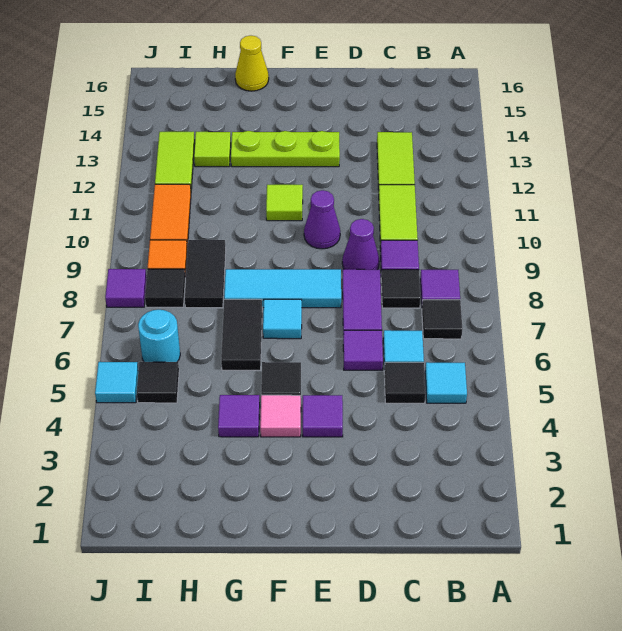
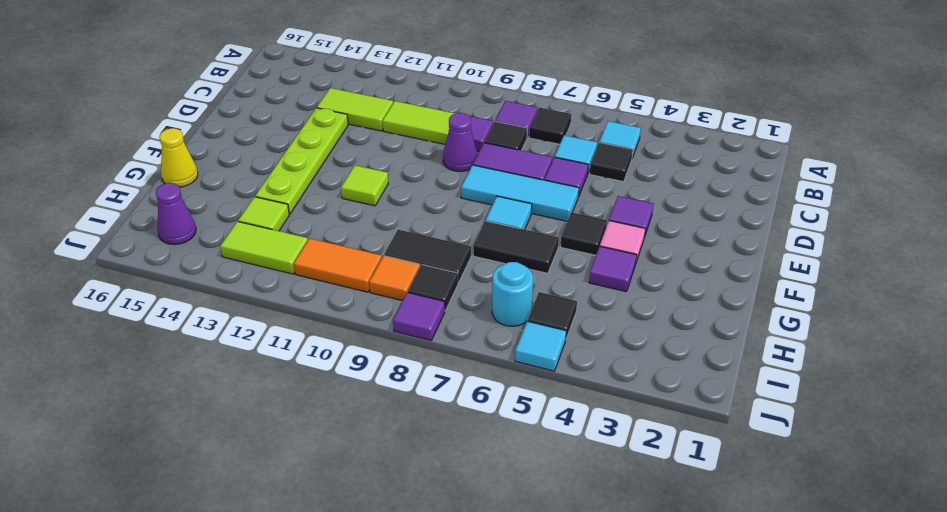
cyan 1x3 tile [224,269,341,308] -> cyan 1x3 tile turned to [461,165,579,221]
purple 1x1 cone [304,190,340,249] -> purple 1x1 cone moved to [156,183,196,245]
lime 1x3 plate [231,131,340,167] -> lime 1x4 plate [255,108,348,214]

